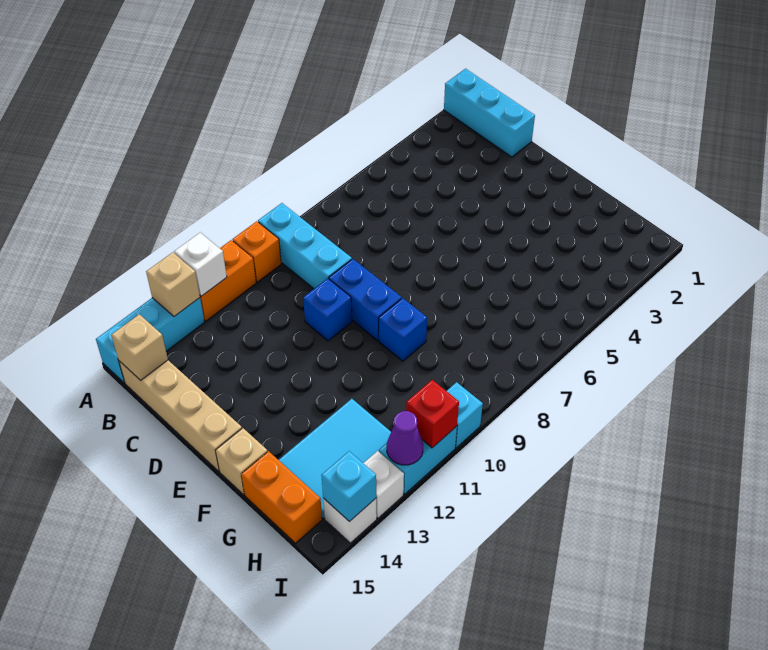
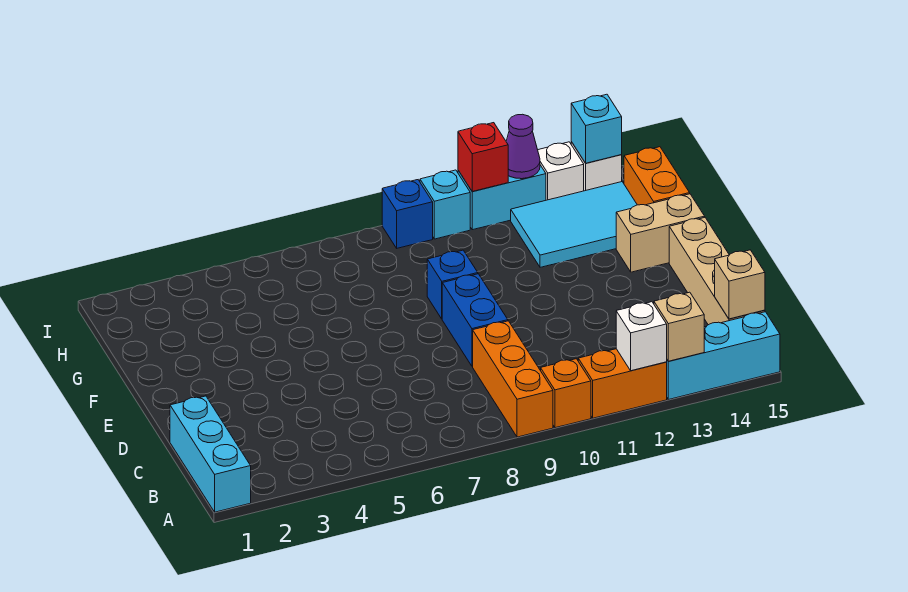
cyan 1x3 brick [258,203,352,289] -> orange 1x3 brick [473,321,553,437]
blue 1x1 brick [303,278,352,341] -> blue 1x1 brick moved to [382,180,433,248]
tan 1x1 brick [216,428,268,495] -> tan 1x2 brick [616,194,705,272]

